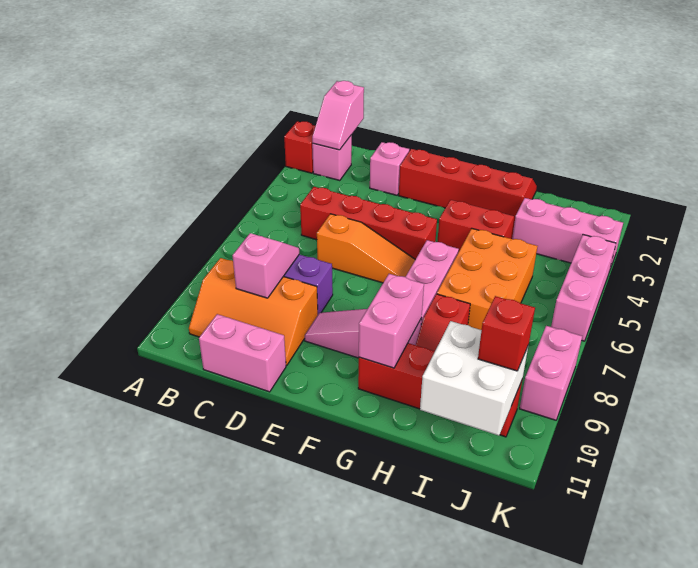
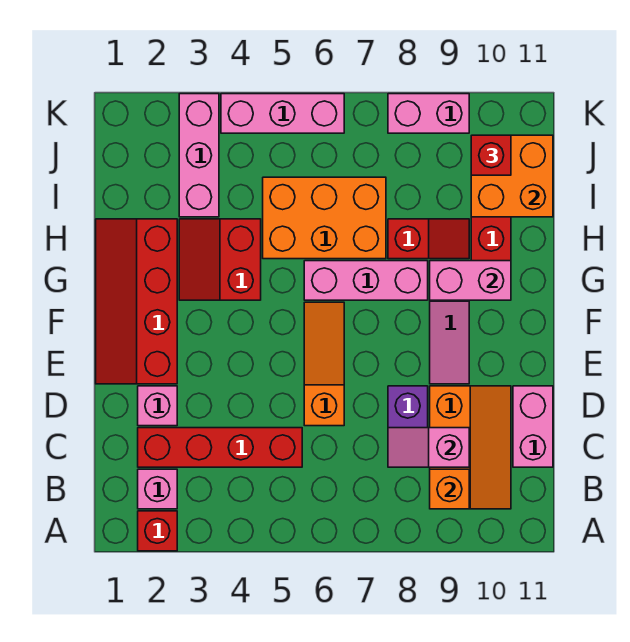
pink 1x2 slope [312,81,364,150] -> none
none -> orange 1x1 brick [430,469,469,509]
red 1x4 brick [300,187,437,259] -> red 1x4 brick turned to [138,428,302,467]
white 2x2 brick [420,321,529,436] -> orange 2x2 brick [471,135,553,217]

